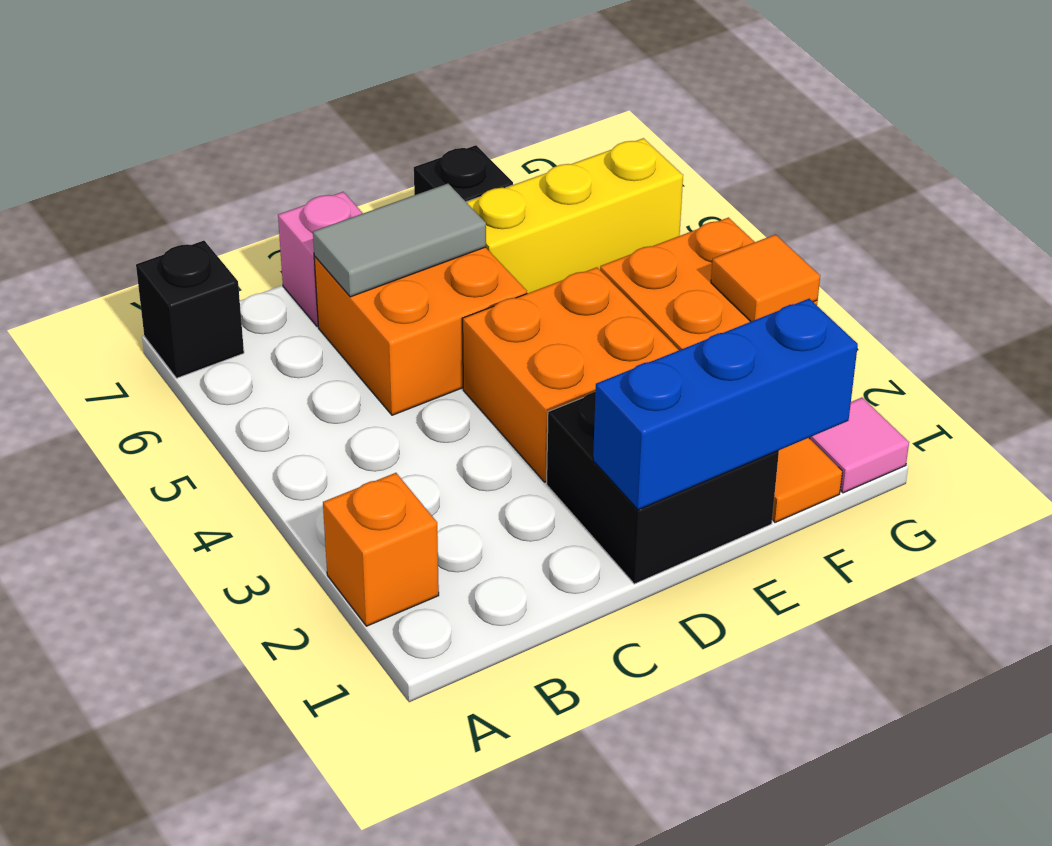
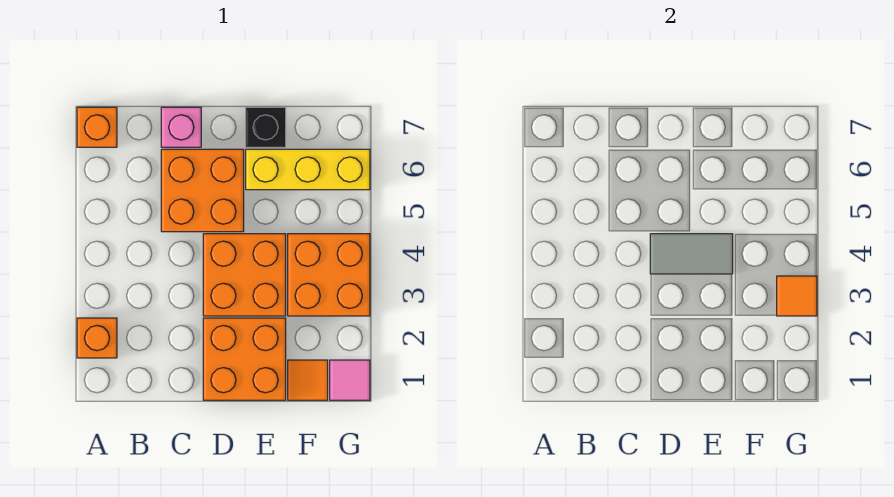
black 1x1 brick [136,241,244,378] -> orange 1x1 brick [77,107,117,147]
grey 1x2 tile [313,184,486,297] -> grey 1x2 tile moved to [650,234,733,274]
black 2x2 brick [547,392,779,584] -> orange 2x2 brick [203,318,286,400]
blue 1x3 brick [593,299,858,510] -> none

